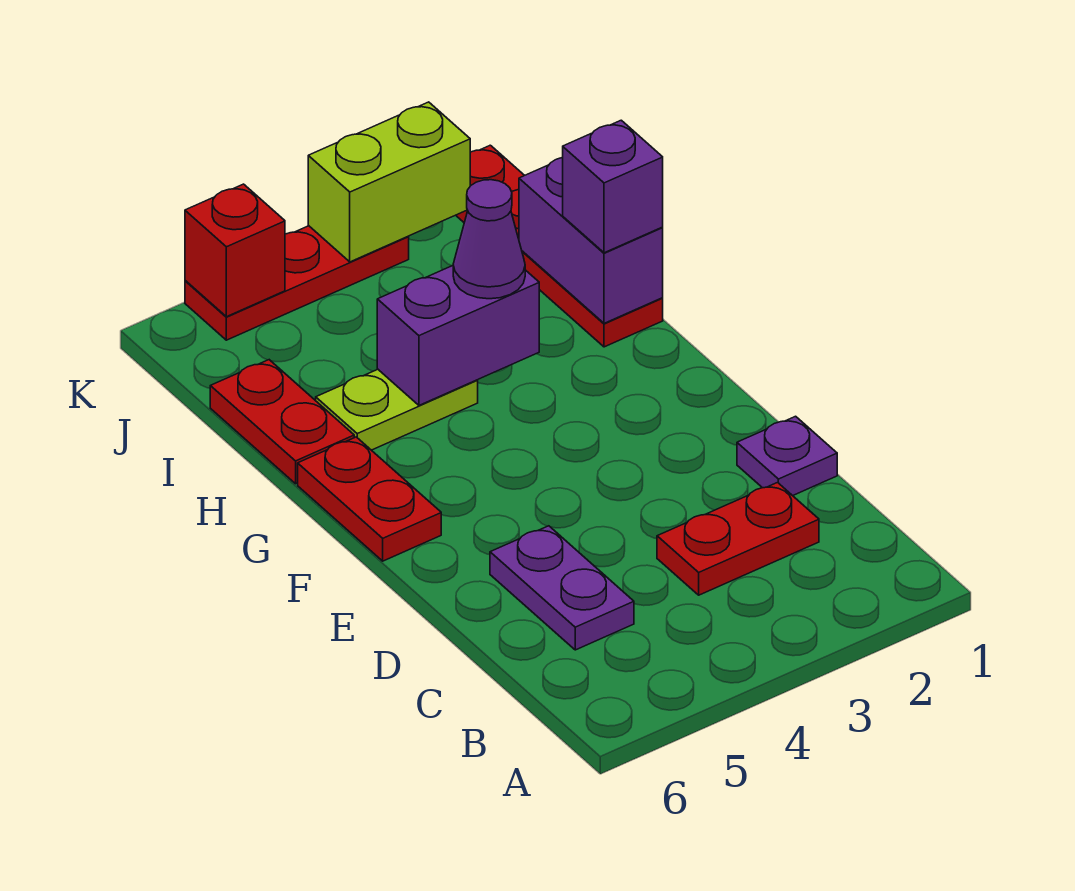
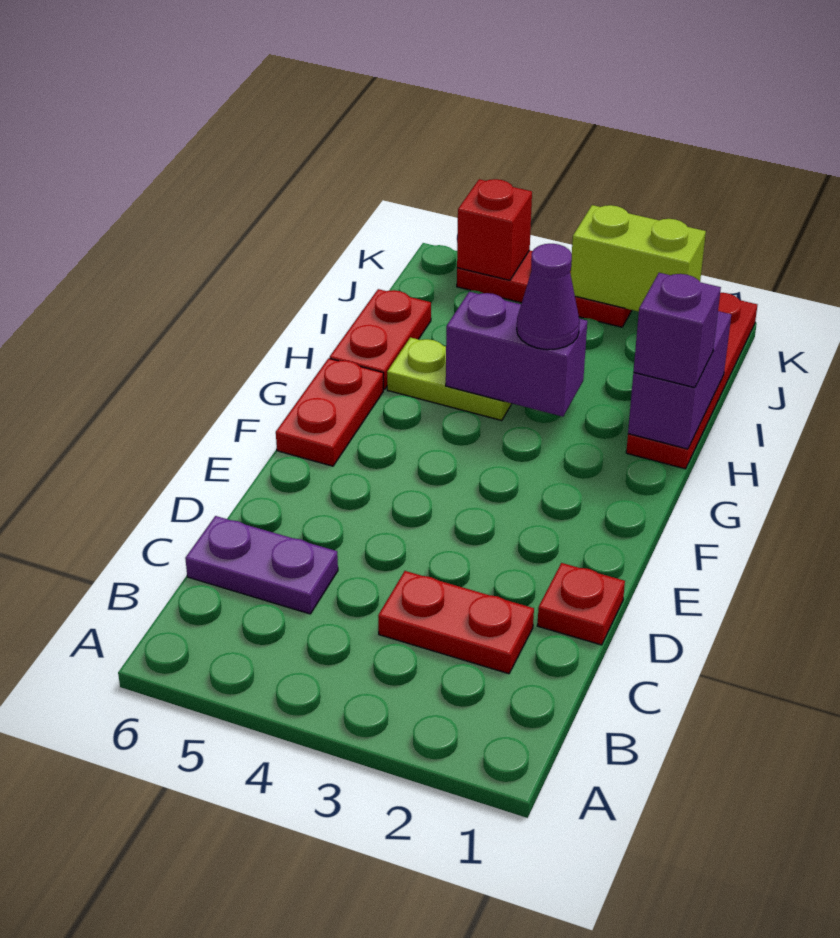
purple 1x2 plate [490,526,634,650] -> purple 1x2 plate turned to [185,516,338,614]
purple 1x1 plate [737,416,837,496] -> red 1x1 plate [537,563,625,645]

